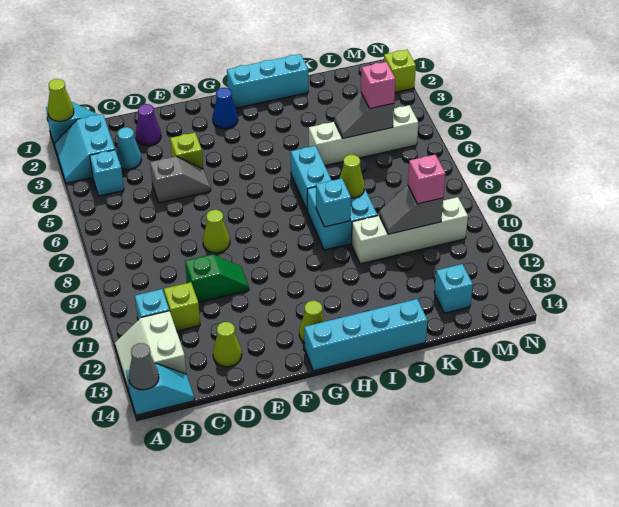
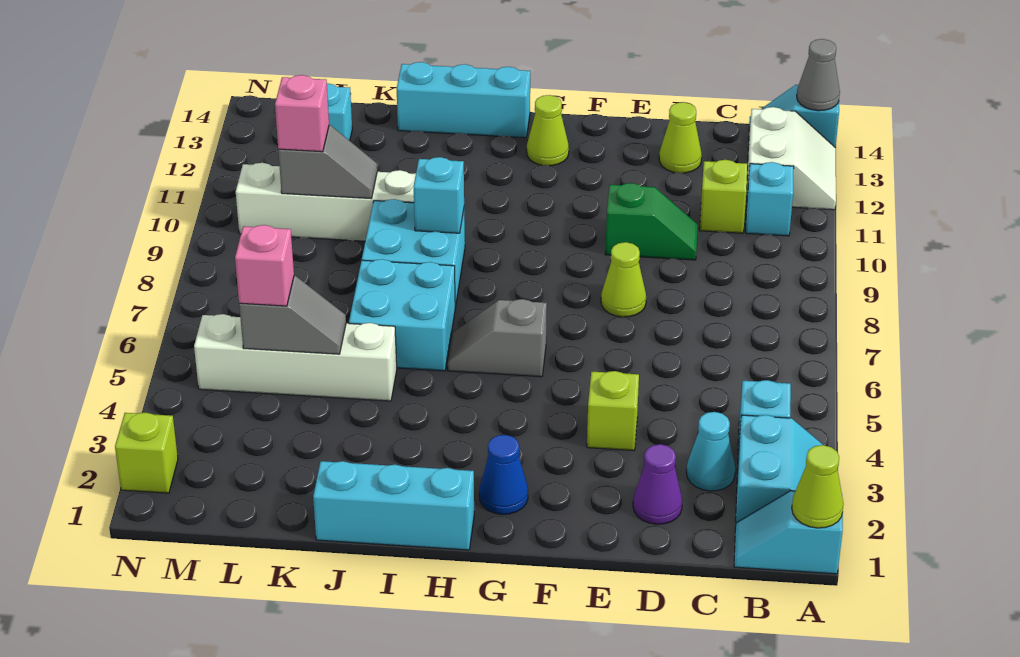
grey 1x2 slope [150,156,211,203] -> grey 1x2 slope moved to [448,299,547,377]
green 1x2 slope [185,254,249,303] -> green 1x2 slope turned to [605,183,698,260]
cyan 1x4 brick [304,299,427,371] -> cyan 1x3 brick [397,62,530,138]
cyan 1x2 brick [291,146,331,210] -> cyan 2x2 brick [349,259,455,371]
lime 1x1 cone [339,155,365,198] -> none

